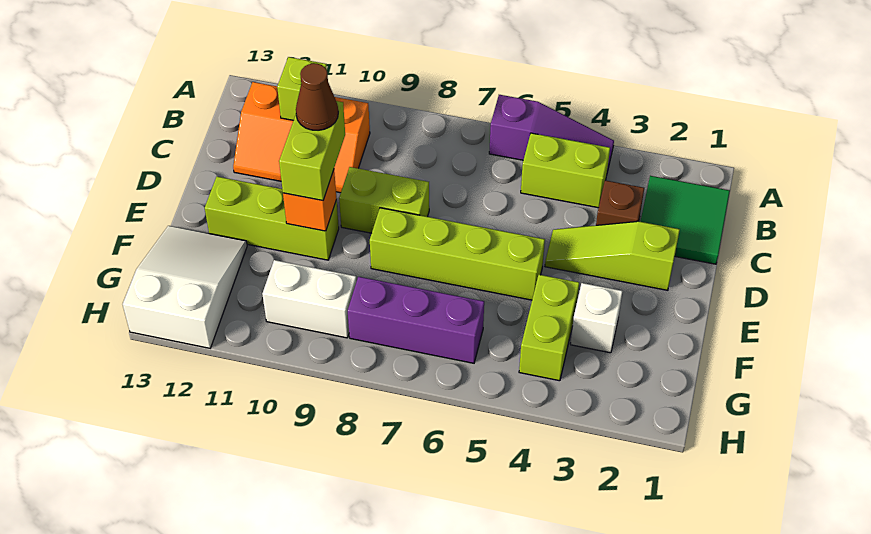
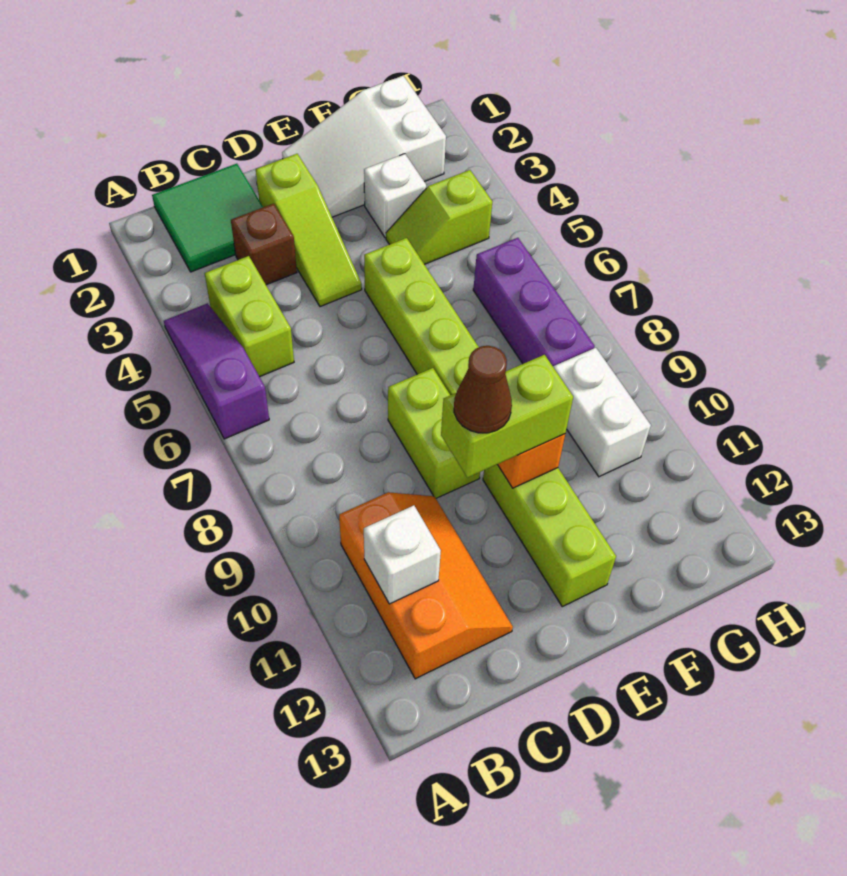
lime 1x1 brick [277,57,327,120] -> white 1x1 brick [364,505,441,604]
lime 1x2 brick [519,275,579,381] -> lime 1x2 slope [386,170,492,264]
white 2x3 slope [123,226,247,348] -> white 2x3 slope moved to [282,76,446,217]

